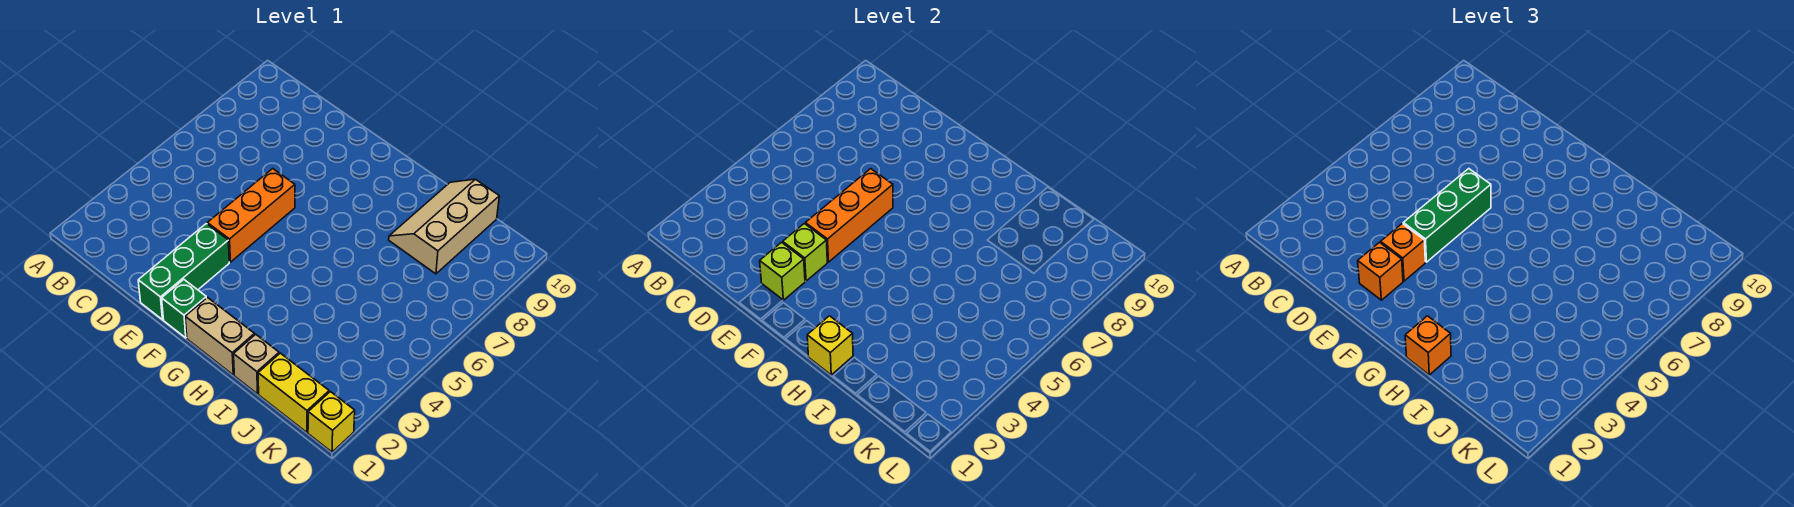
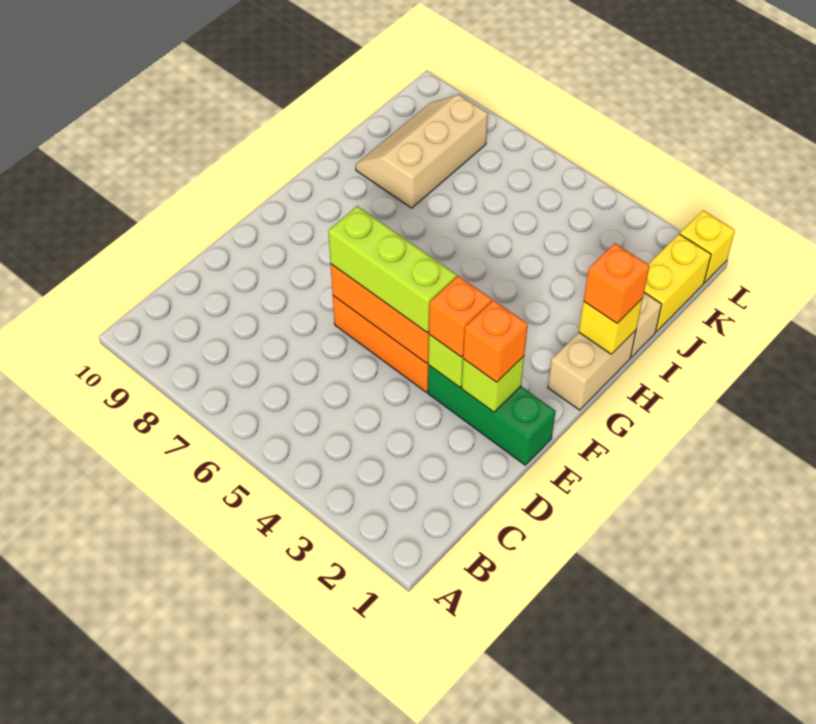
green 1x3 brick [1403,169,1491,262] -> lime 1x3 brick [328,206,457,333]
green 1x1 brick [162,279,206,338] -> none
tan 2x3 slope [389,179,499,274] -> tan 2x3 slope turned to [355,95,488,208]

